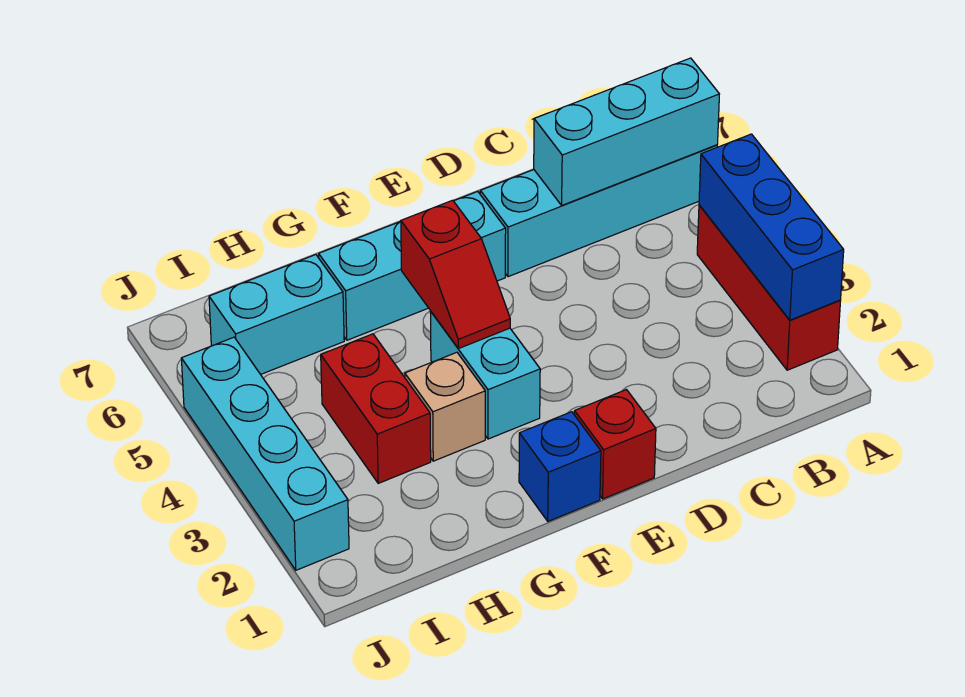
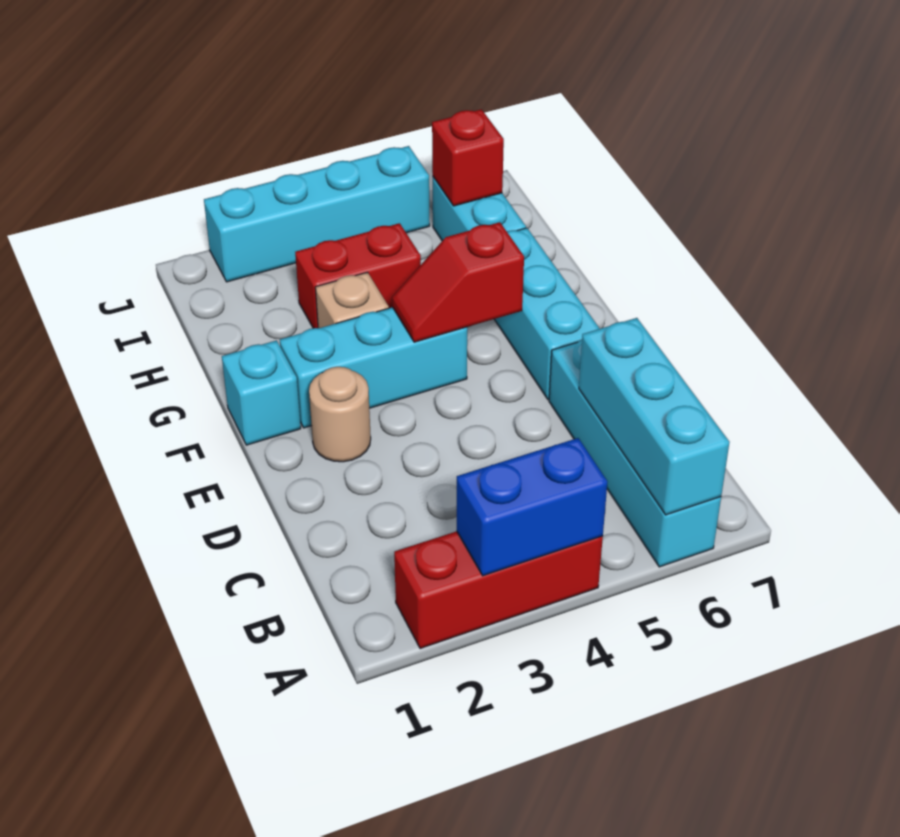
blue 1x3 brick [699,134,844,320] -> blue 1x2 brick [457,438,608,576]
red 1x1 brick [574,390,656,499] -> red 1x1 brick moved to [432,109,504,206]
none -> tan 1x1 round brick [309,367,371,462]
blue 1x1 brick [519,412,601,521] -> cyan 1x1 brick [222,340,301,445]
cyan 1x2 brick [430,311,540,439] -> cyan 1x3 brick [280,307,467,428]

